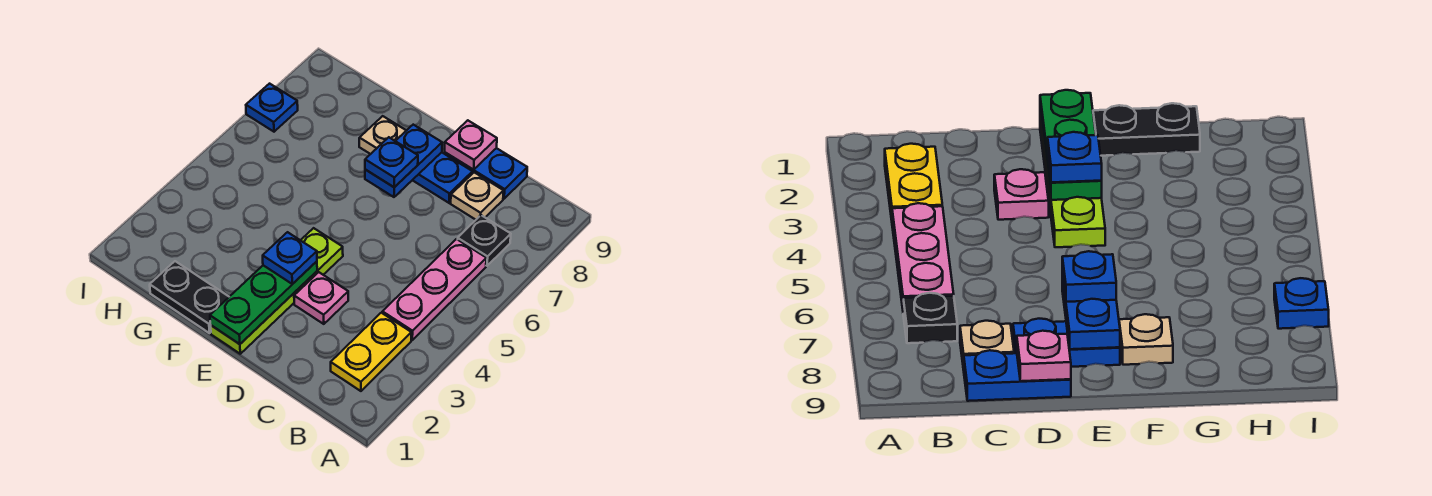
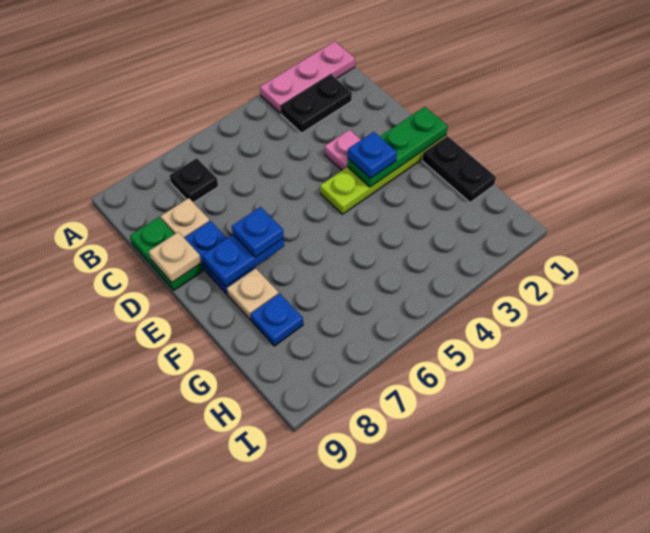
yellow 1x2 plate [331,313,411,391] -> black 1x2 plate [281,75,352,133]
pink 1x3 plate [382,239,486,340] -> pink 1x3 plate moved to [260,41,355,113]
blue 1x2 plate [444,148,527,199] -> green 1x2 plate [130,217,203,290]
pink 1x1 plate [445,120,497,170] -> tan 1x1 plate [149,232,201,283]
blue 1x1 plate [246,84,298,132] -> blue 1x1 plate moved to [251,293,303,346]

